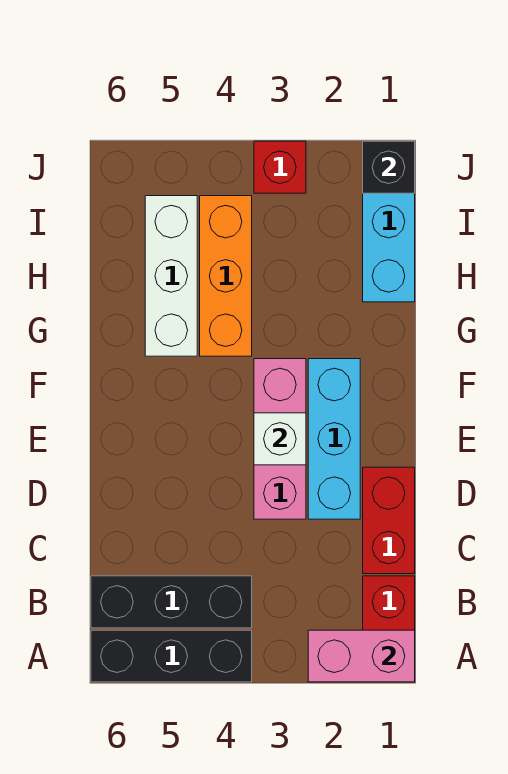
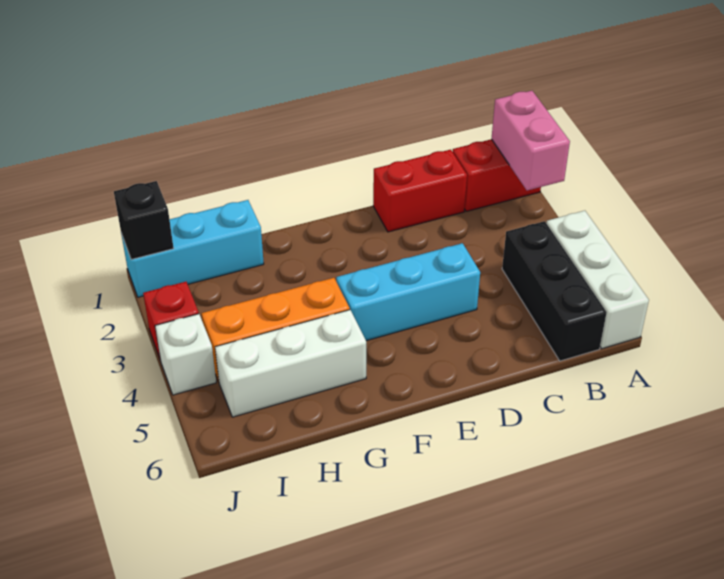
black 1x3 brick [91,630,252,682] -> white 1x3 brick [546,211,649,349]
cyan 1x3 brick [308,359,360,519] -> cyan 1x3 brick moved to [336,243,480,341]
pink 1x3 brick [254,359,306,519] -> none
white 1x1 brick [254,413,306,465] -> white 1x1 brick moved to [155,314,216,395]

